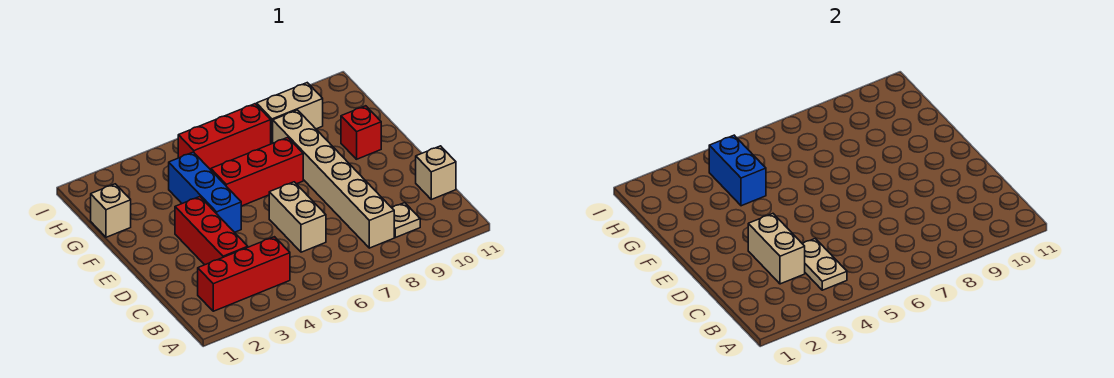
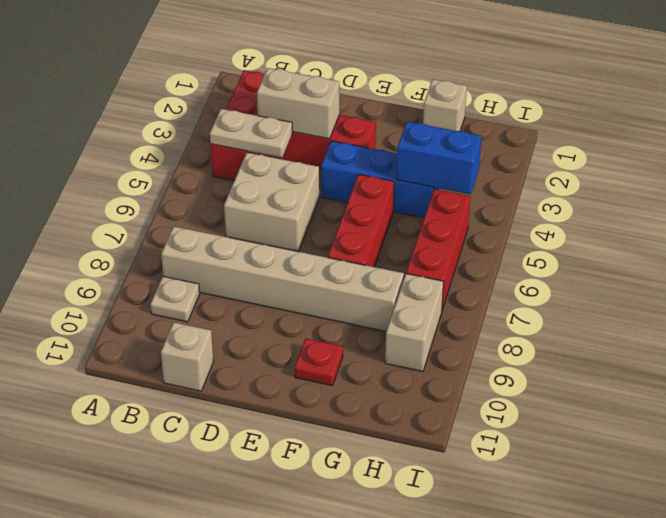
tan 1x2 brick [269,182,326,252] -> tan 2x2 brick [224,153,319,252]
red 1x1 brick [341,106,381,159] -> red 1x1 plate [295,338,343,386]

